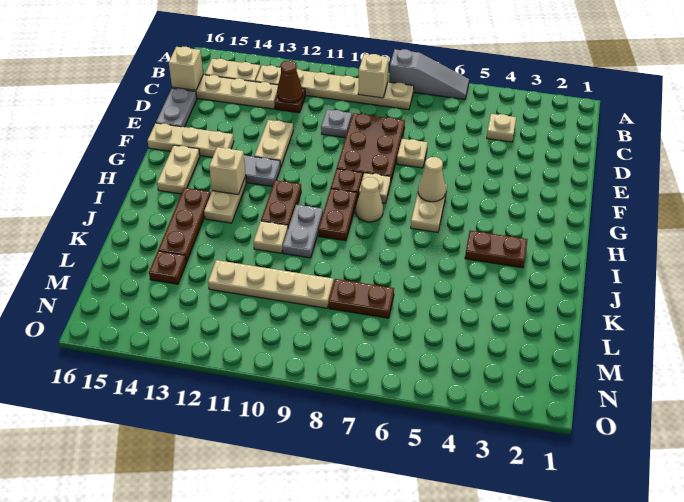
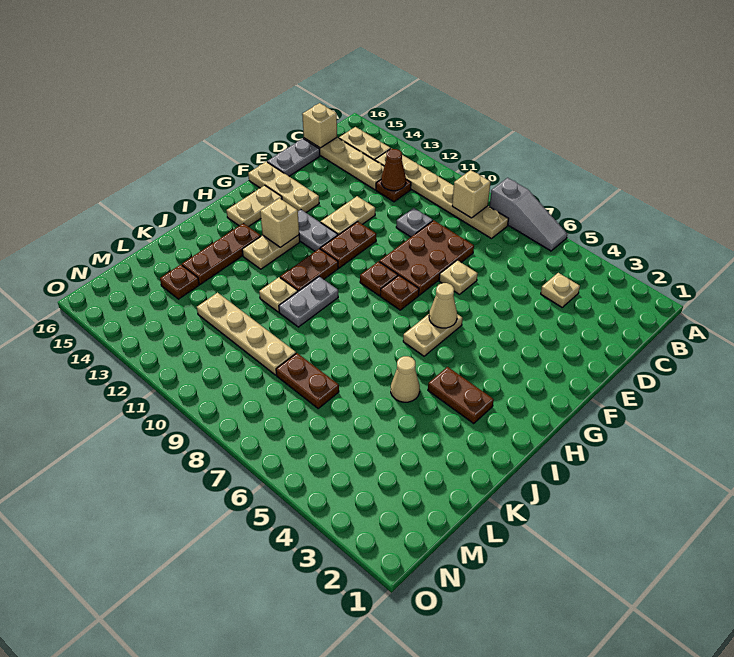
tan 1x1 plate [359,173,391,203] -> brown 1x1 plate [380,275,419,310]
tan 1x1 cone [356,177,383,222] -> tan 1x1 cone moved to [391,356,420,402]
brown 1x2 plate [318,188,357,241] -> brown 1x2 plate moved to [320,222,376,268]

